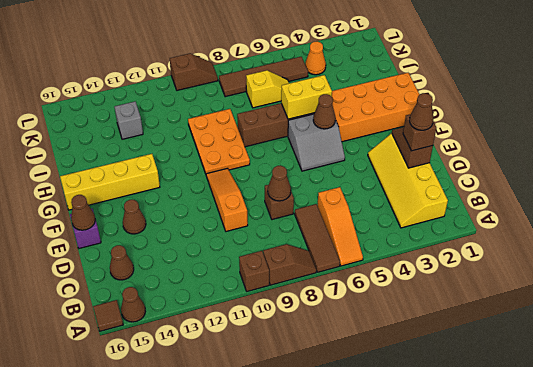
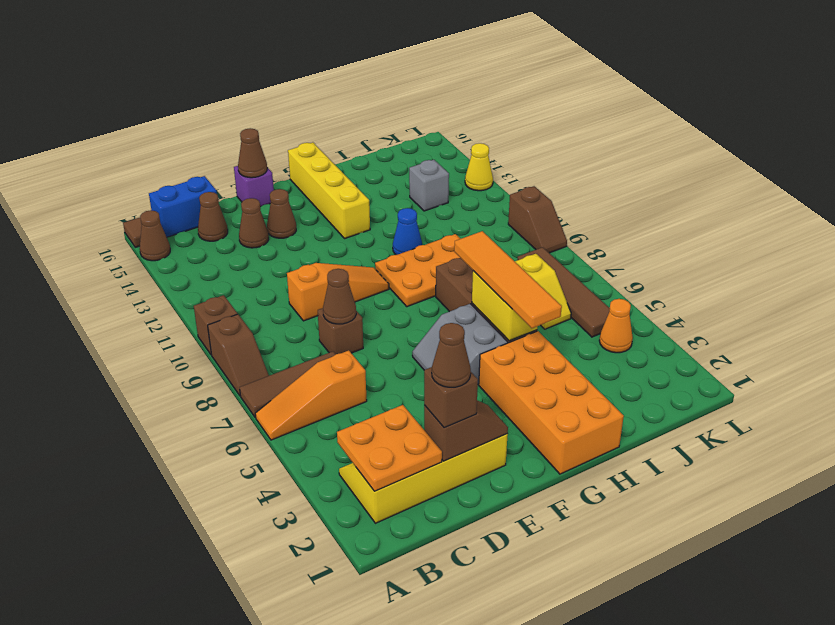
none -> orange 2x2 plate [337,405,442,491]
none -> blue 1x2 brick [149,176,217,237]
brown 1x1 cone [313,94,336,129] -> brown 1x1 cone moved to [239,198,269,248]
none -> orange 1x4 tile [454,231,562,328]
none -> blue 1x1 cone [393,208,422,255]
none -> yellow 1x1 cone [465,143,493,191]

